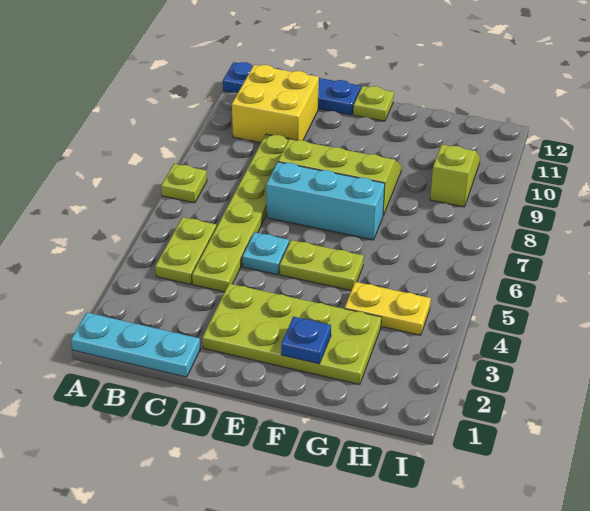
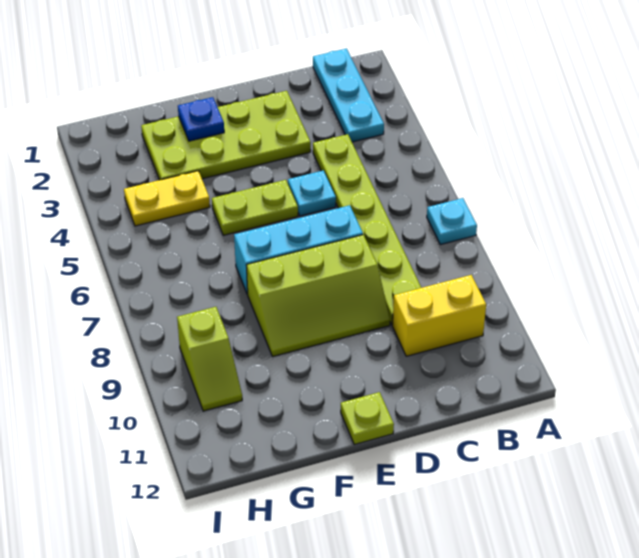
cyan 1x3 plate [71,313,200,377] -> cyan 1x3 plate turned to [313,49,384,142]
lime 1x1 plate [161,164,207,203] -> cyan 1x1 plate [427,198,477,245]
blue 1x4 plate [223,62,361,115] -> none
lime 1x2 plate [155,217,216,284] -> none
yellow 2x2 brick [232,65,319,143] -> yellow 1x2 brick [392,275,486,356]

